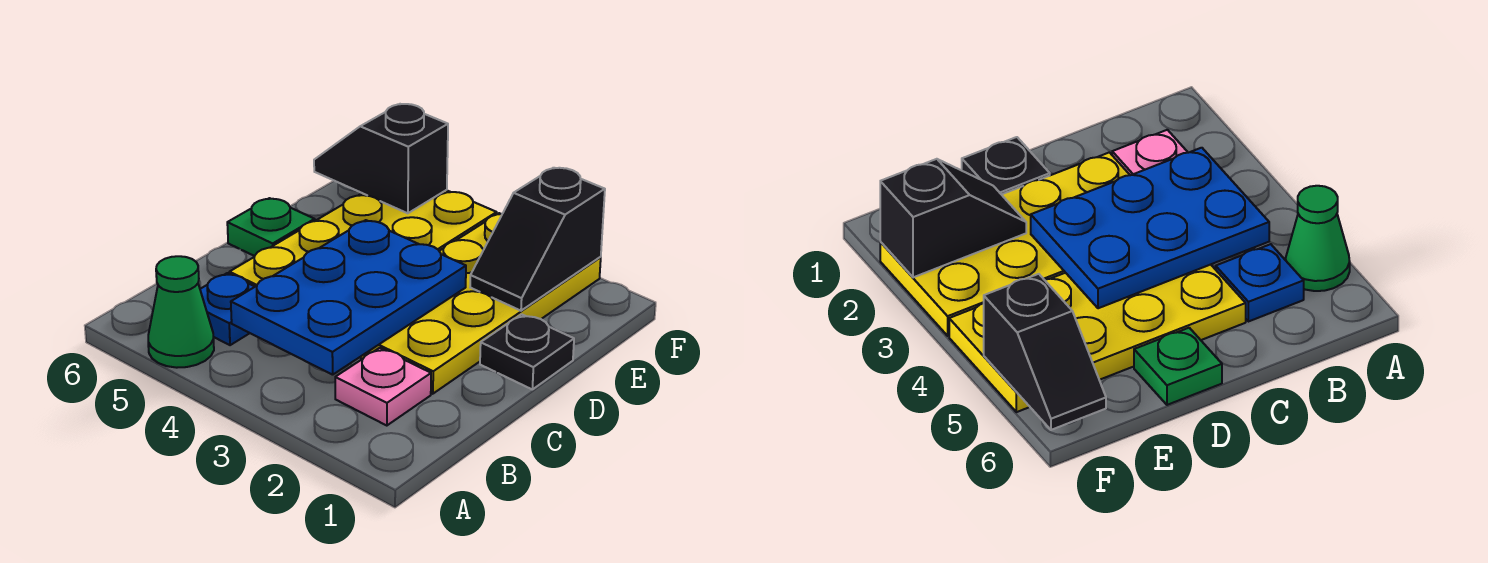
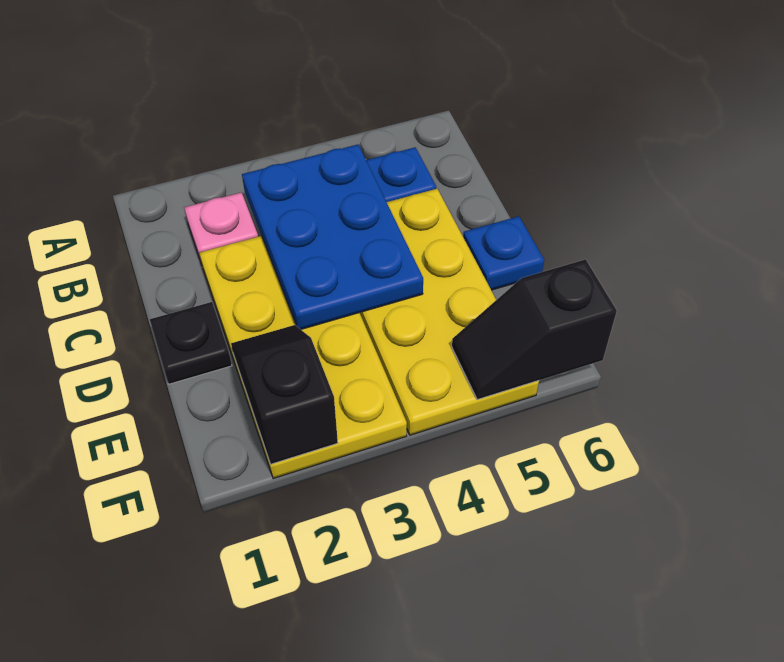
green 1x1 cone [148,256,214,368] -> none
green 1x1 plate [227,198,315,256] -> blue 1x1 plate [463,216,544,290]
black 1x2 slope [314,104,448,213] -> black 1x2 slope turned to [452,259,617,400]

